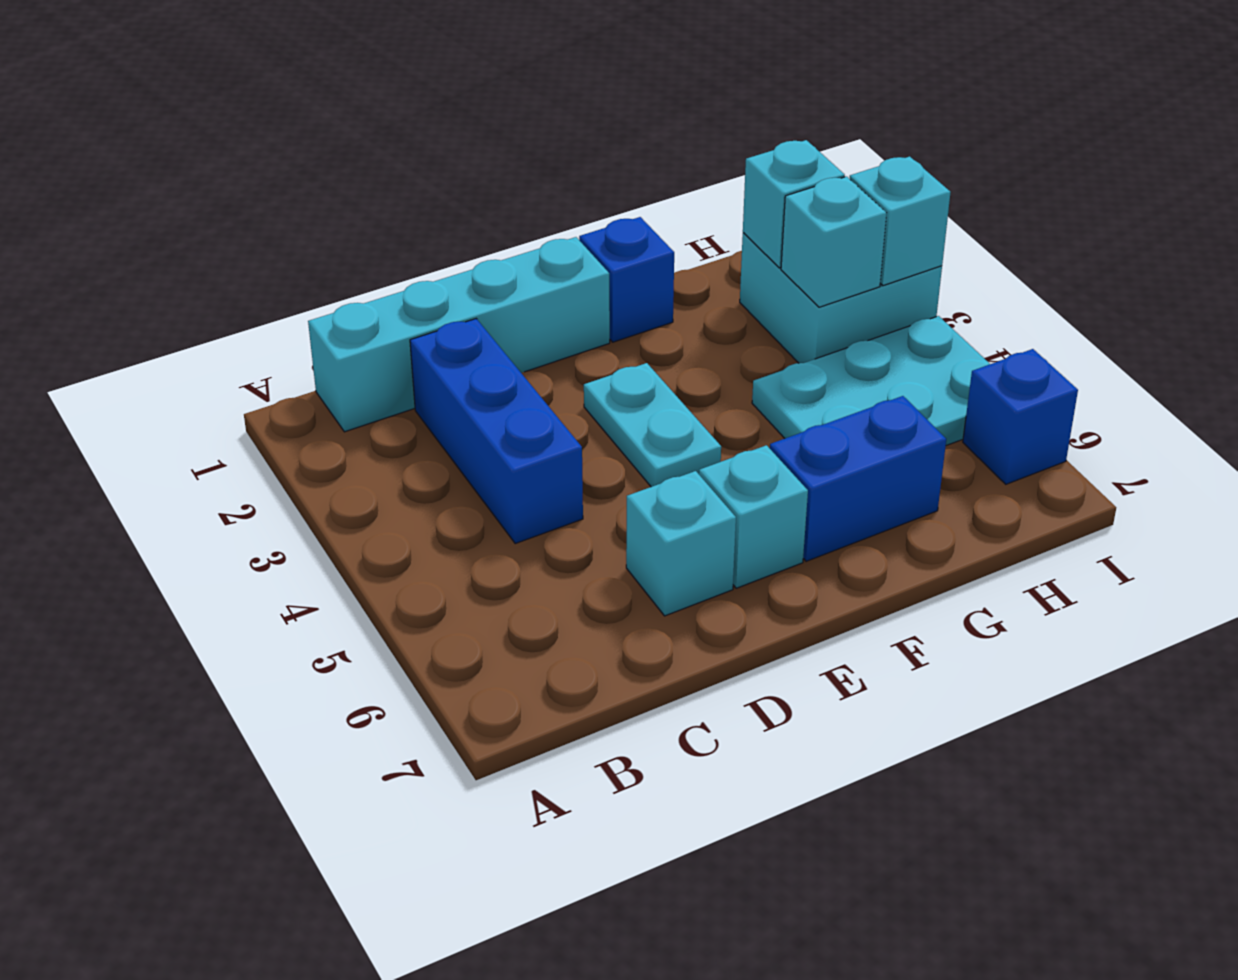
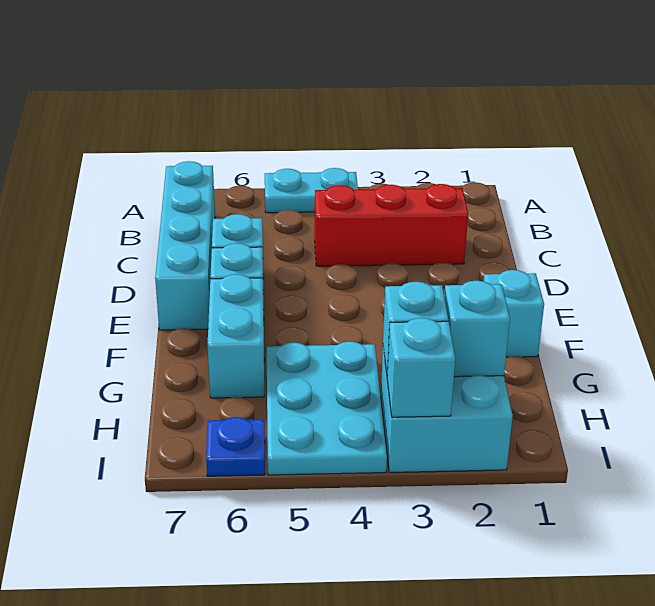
cyan 1x4 brick [308,237,610,432] -> cyan 1x4 brick moved to [155,161,215,330]
blue 1x3 brick [410,319,583,543] -> red 1x3 brick [315,184,468,266]
cyan 1x2 plate [584,363,721,487] -> cyan 1x2 plate moved to [265,168,358,213]
blue 1x1 brick [579,217,674,342] -> cyan 1x1 brick [484,270,544,357]
blue 1x2 brick [770,396,946,561] -> cyan 1x2 brick [208,274,264,398]
blue 1x1 brick [963,349,1078,484] -> blue 1x1 plate [206,417,265,476]

